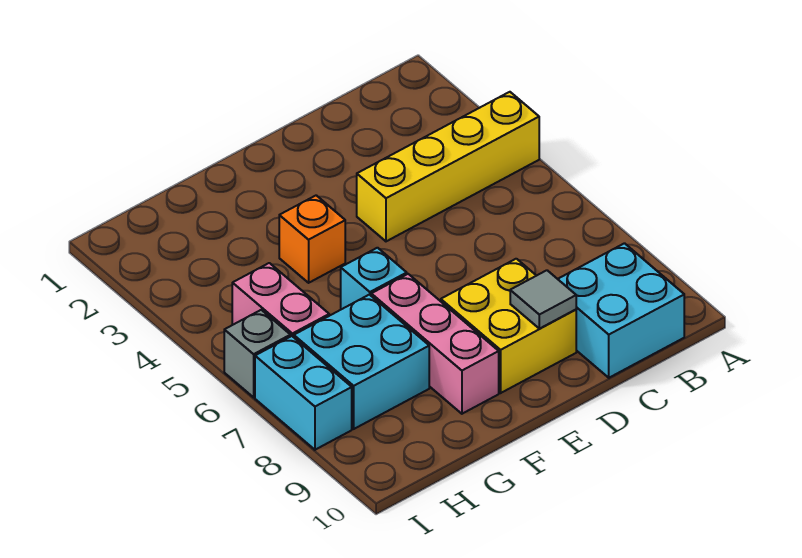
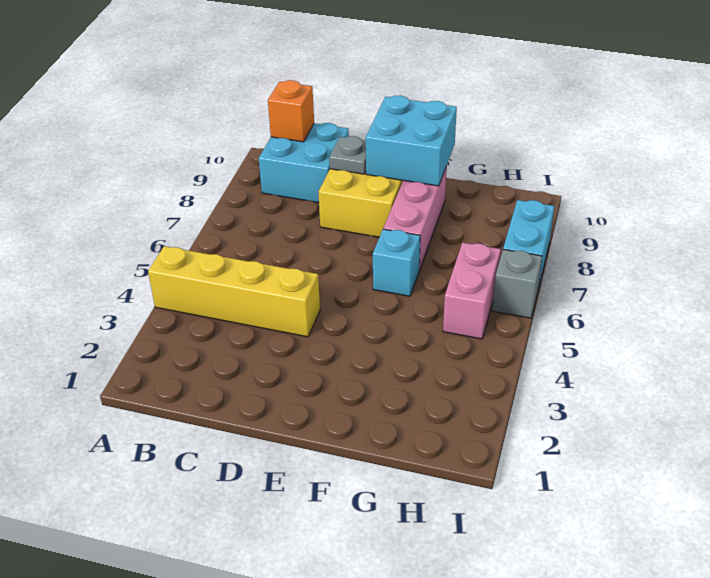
grey 1x1 tile [510,270,576,329] -> grey 1x1 plate [329,136,366,174]
orange 1x1 brick [279,195,345,283] -> orange 1x1 brick moved to [268,80,314,142]
cyan 2x2 brick [294,295,429,429] -> cyan 2x2 brick moved to [366,96,457,186]

